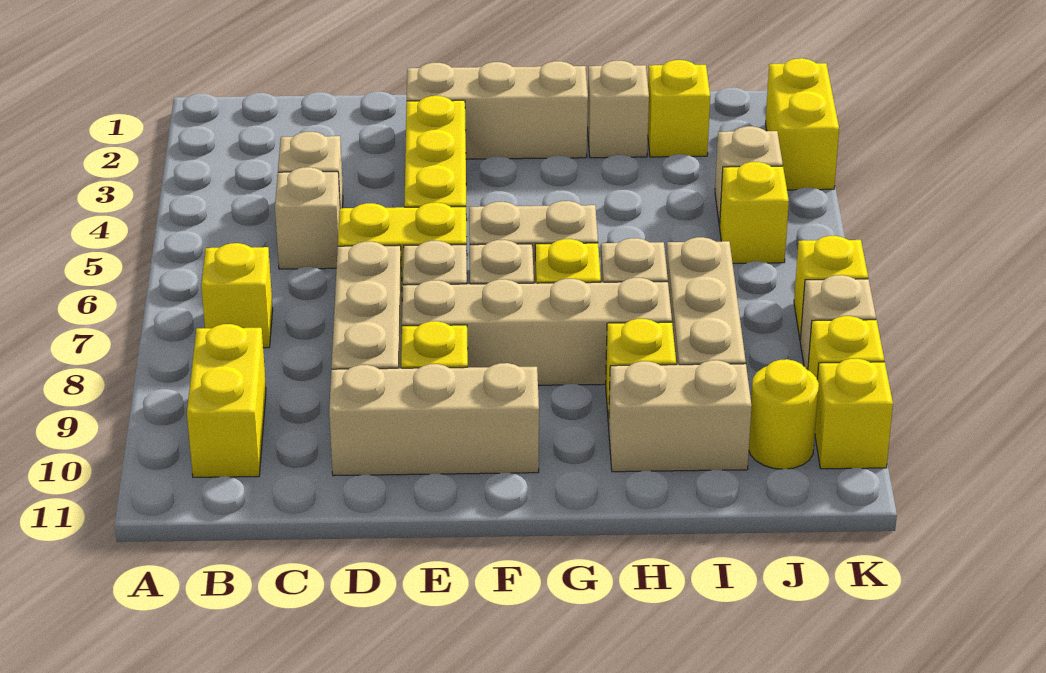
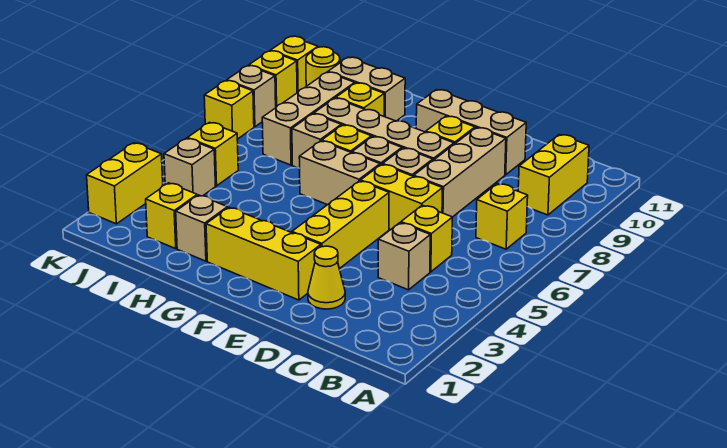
tan 1x1 brick [275,167,340,269] -> yellow 1x1 brick [401,205,453,272]
none -> yellow 1x1 cone [308,246,345,309]
tan 1x3 brick [407,61,588,159] -> yellow 1x3 brick [206,207,321,300]

